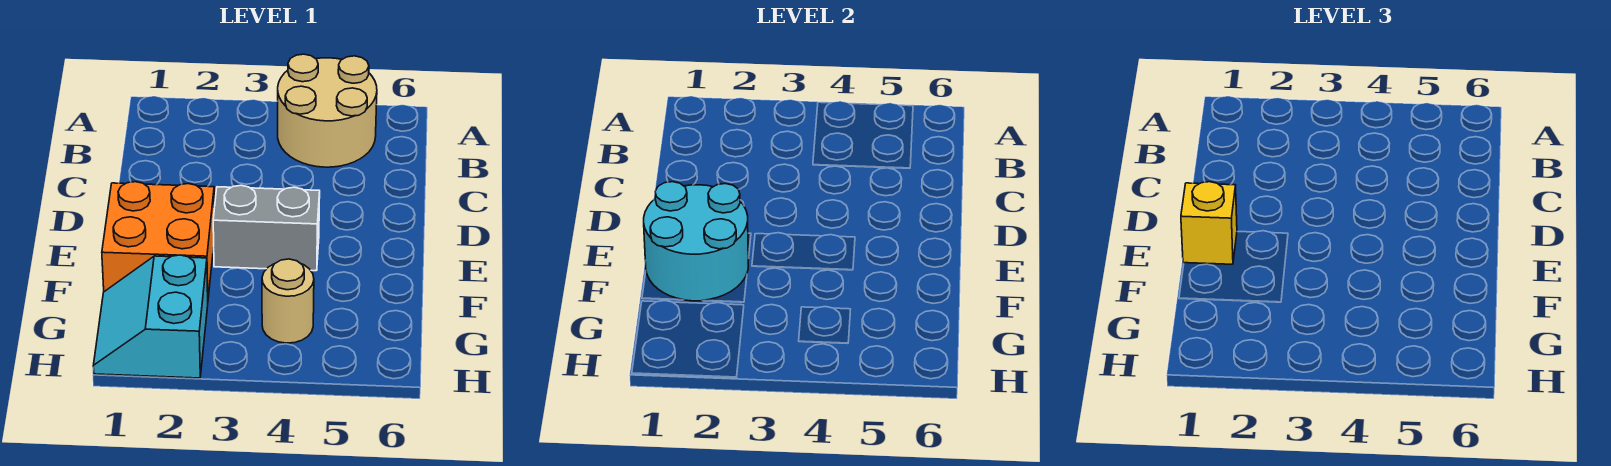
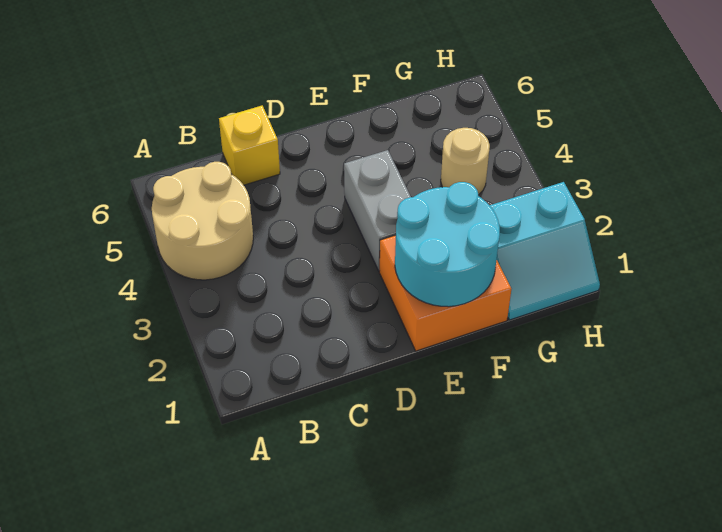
yellow 1x1 brick [1181,182,1237,264] -> yellow 1x1 brick moved to [219,106,280,185]

